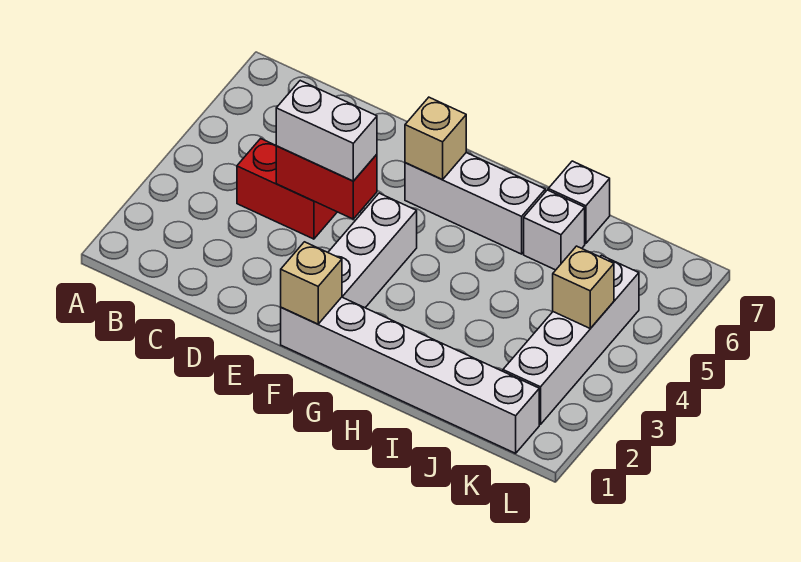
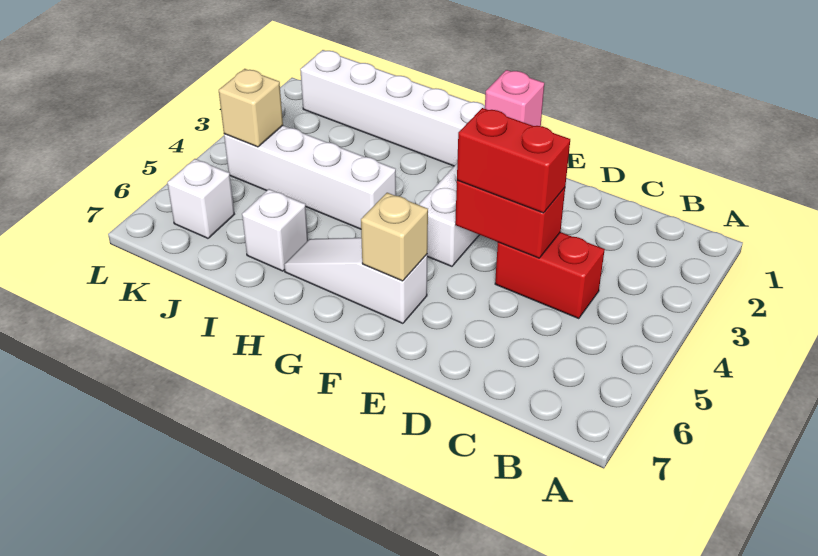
white 1x2 brick [276,81,377,181] -> red 1x2 brick [457,108,570,213]
tan 1x1 brick [281,242,342,324] -> pink 1x1 brick [485,70,544,126]
white 1x3 brick [405,153,545,254] -> white 1x3 slope [284,238,427,323]
white 1x1 brick [548,161,610,243] -> white 1x1 brick moved to [167,159,234,238]
white 1x4 brick [503,255,639,424] -> white 1x4 brick turned to [224,126,396,229]

